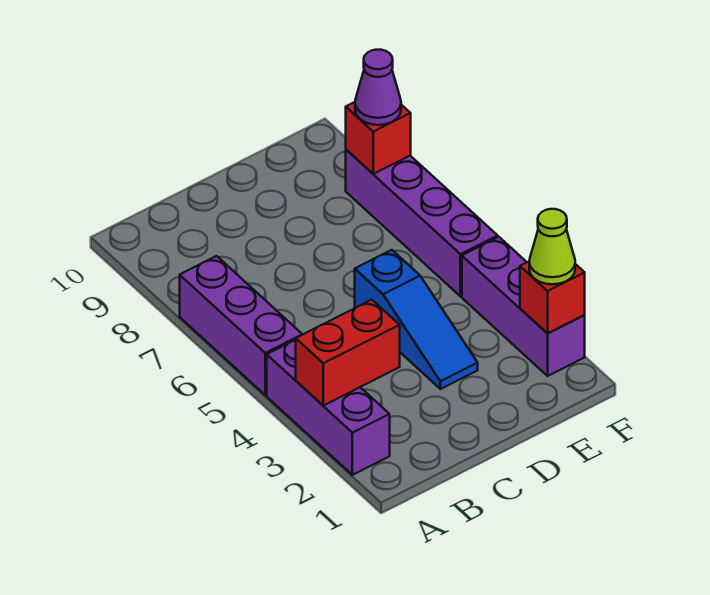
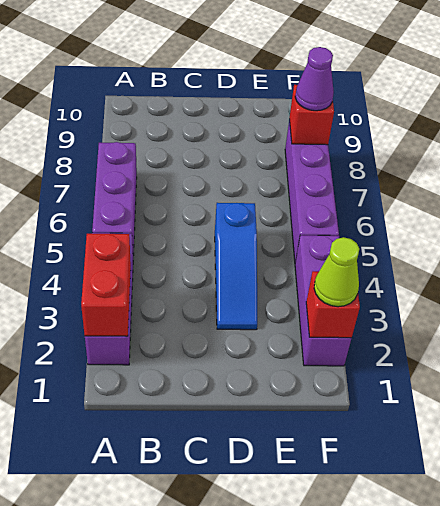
red 1x2 brick [296,300,400,406] -> red 1x2 brick turned to [81,234,131,336]

